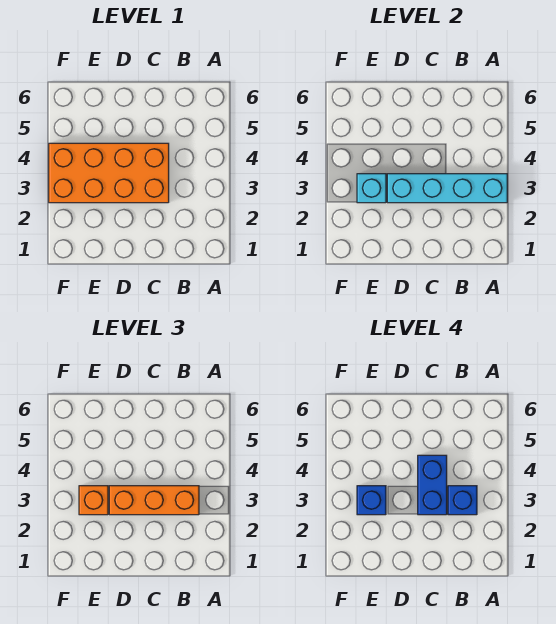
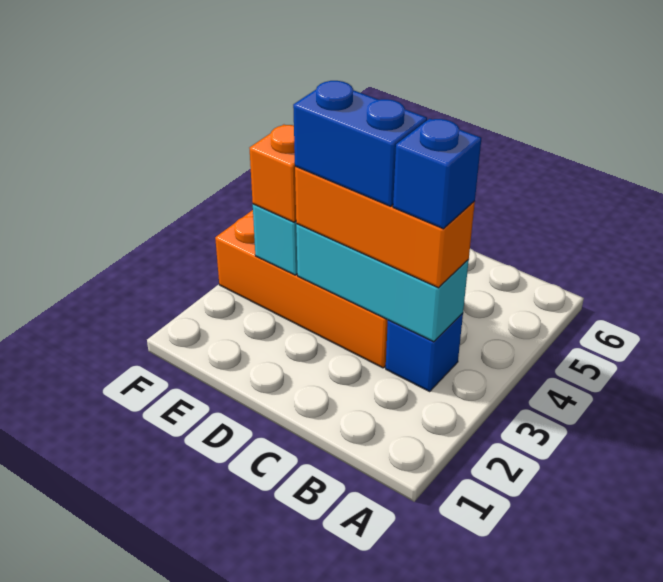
cyan 1x4 brick [387,174,507,203] -> cyan 1x3 brick [296,224,469,342]
blue 1x2 brick [418,455,447,515] -> blue 1x2 brick turned to [293,81,427,206]
blue 1x1 brick [357,486,386,515] -> blue 1x1 brick moved to [386,313,463,391]

